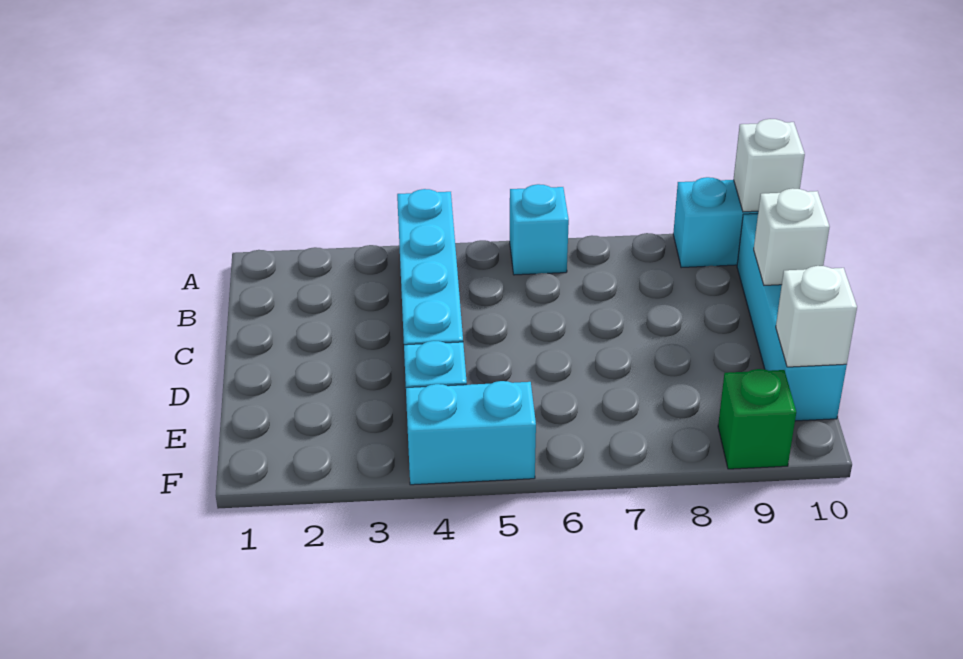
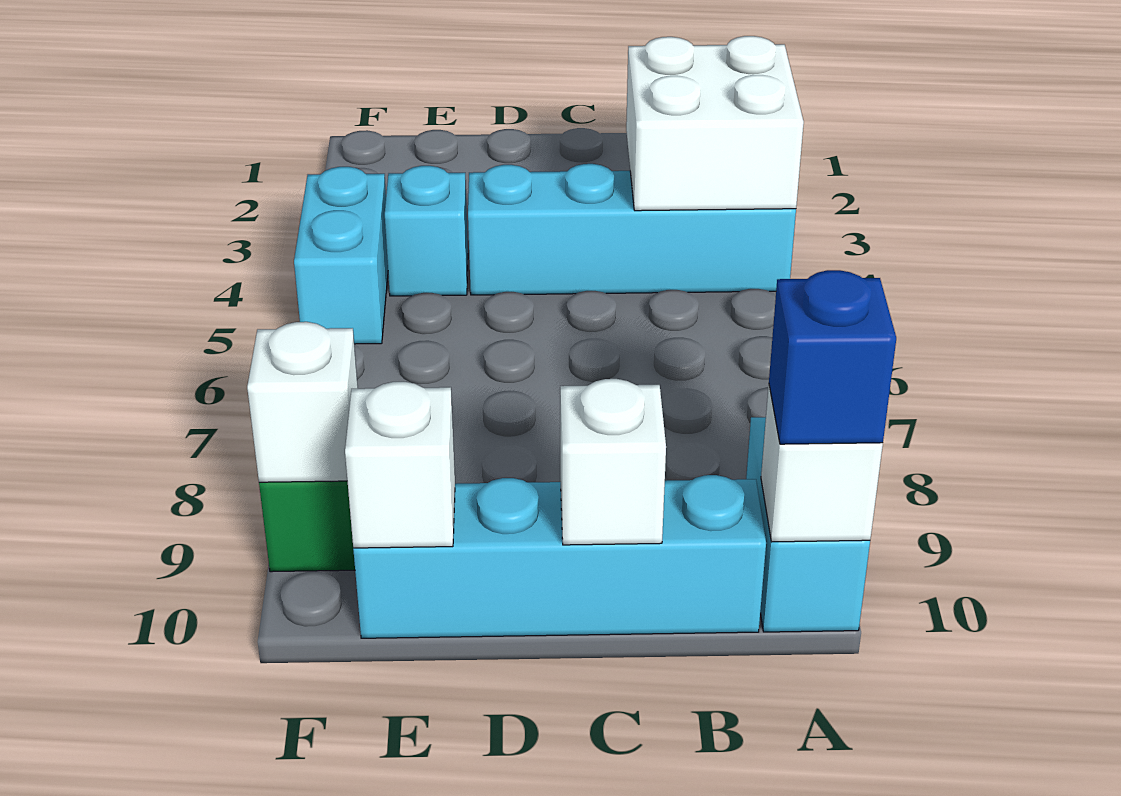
none -> white 2x2 brick [626,36,804,211]
cyan 1x1 brick [510,184,569,275] -> none
none -> blue 1x1 brick [769,270,896,444]
none -> white 1x1 brick [247,322,358,482]

